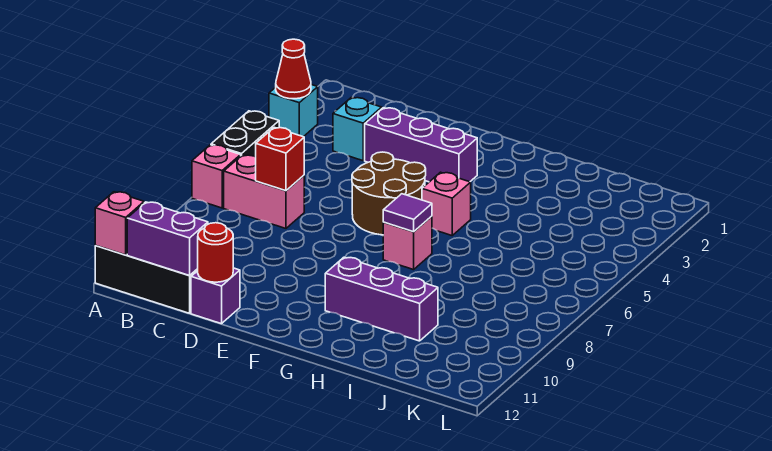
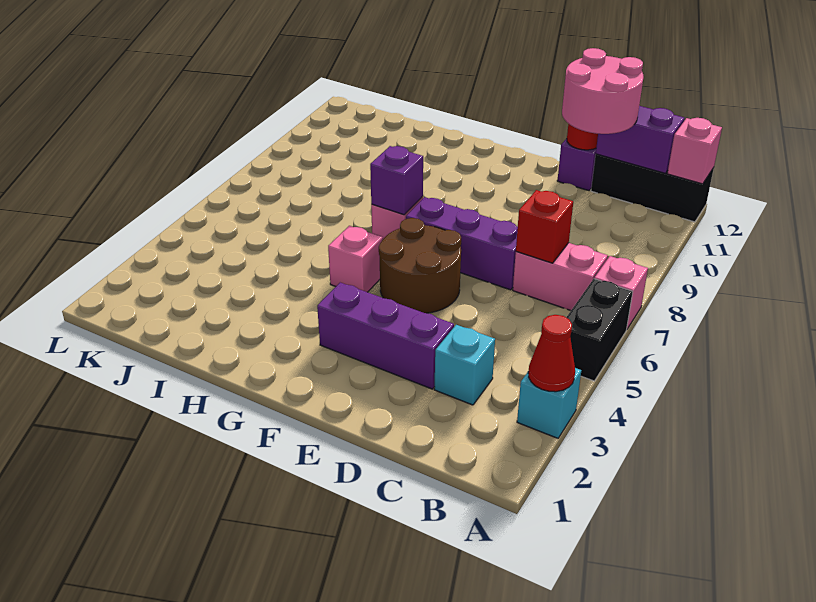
none -> pink 2x2 round brick [562,48,643,134]
purple 1x1 tile [383,194,432,232] -> purple 1x1 brick [370,146,423,215]
purple 1x3 brick [325,257,438,341] -> purple 1x3 brick moved to [406,197,518,290]

